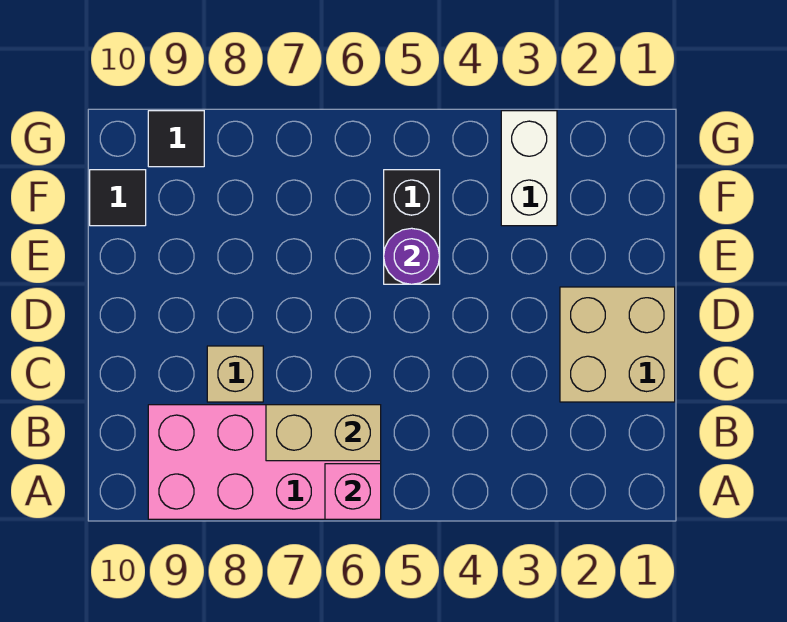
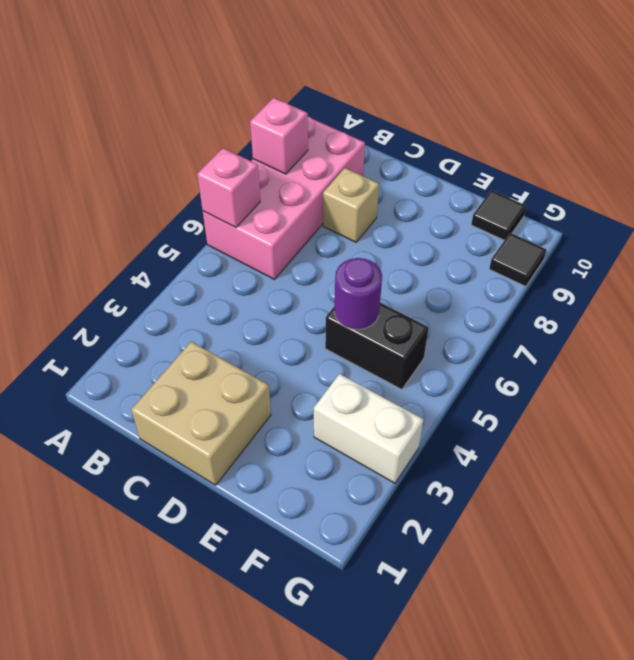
none -> pink 1x1 brick [250,98,308,174]
tan 1x2 brick [266,405,381,461] -> none

